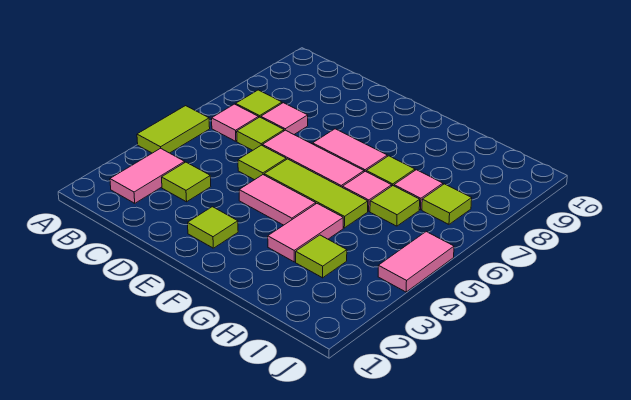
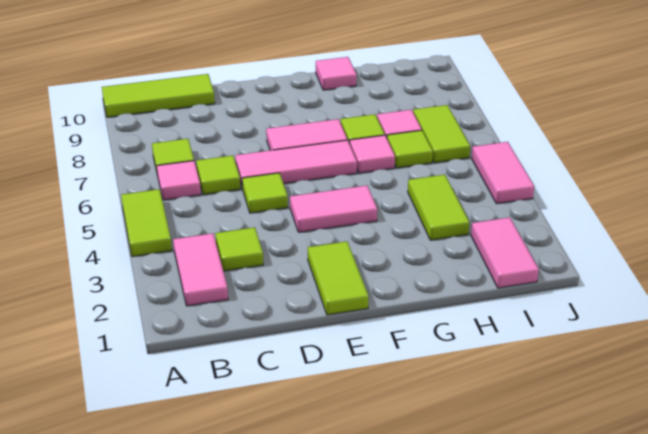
pink 1x1 tile [261,103,308,134] -> pink 1x1 tile moved to [316,57,357,90]
lime 1x1 tile [188,207,238,248] -> lime 1x2 tile [308,241,369,315]
lime 1x3 tile [264,159,368,228] -> lime 1x3 tile moved to [102,74,215,117]
pink 1x2 tile [268,204,343,262] -> pink 1x2 tile moved to [471,217,539,288]
lime 1x1 tile [296,235,347,278] -> lime 1x2 tile [408,175,469,240]
lime 1x1 tile [422,184,472,224] -> lime 1x2 tile [413,105,470,163]

